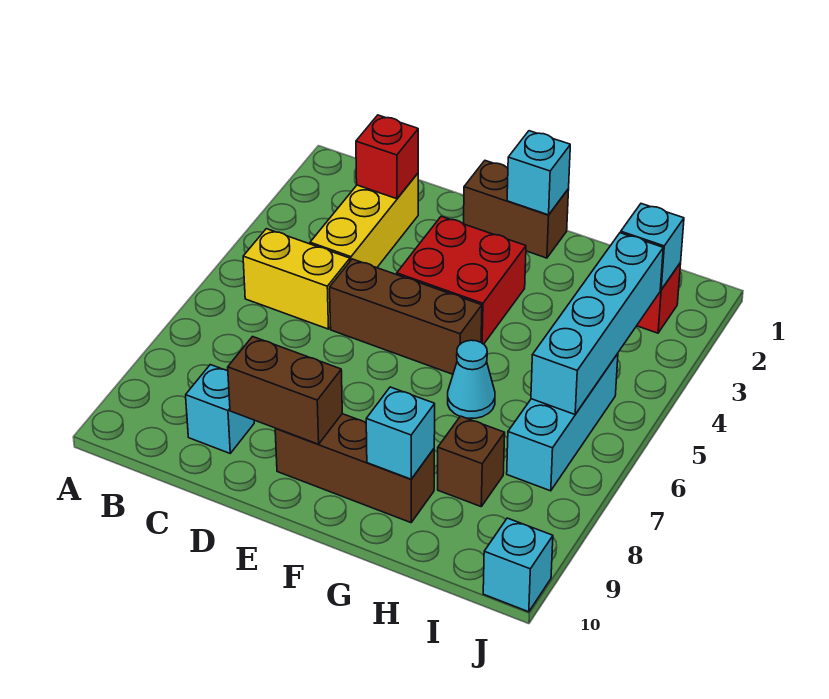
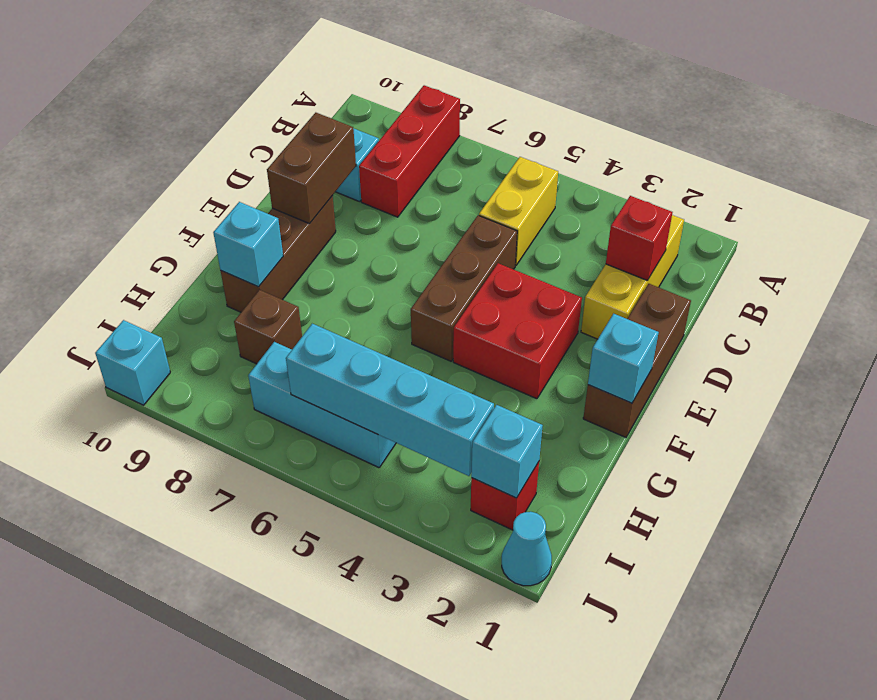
none -> red 1x3 brick [359,85,460,217]
yellow 1x3 brick [310,173,418,268] -> yellow 1x3 brick turned to [581,215,684,339]
brown 1x2 brick [464,161,569,258] -> brown 1x3 brick [583,284,691,437]
cyan 1x1 cone [448,340,495,418] -> cyan 1x1 cone moved to [502,512,552,586]

